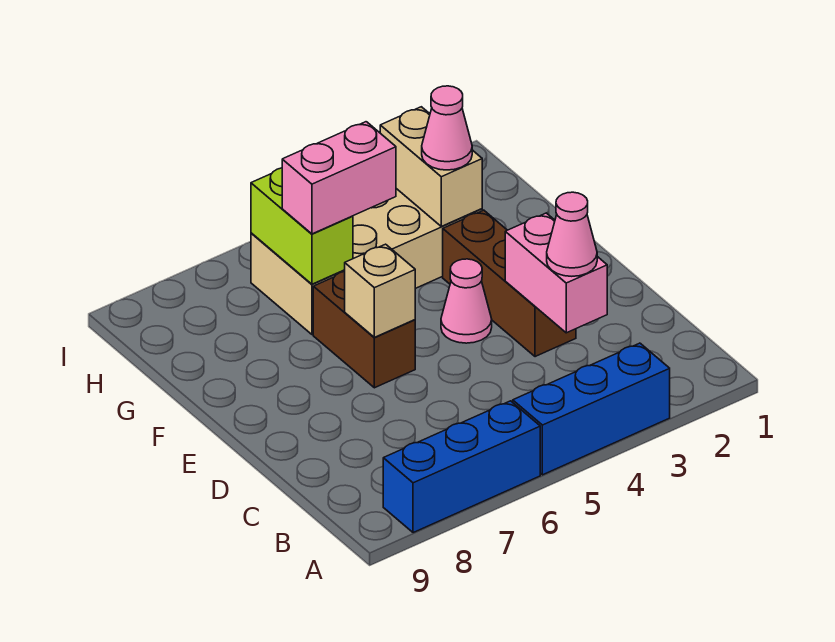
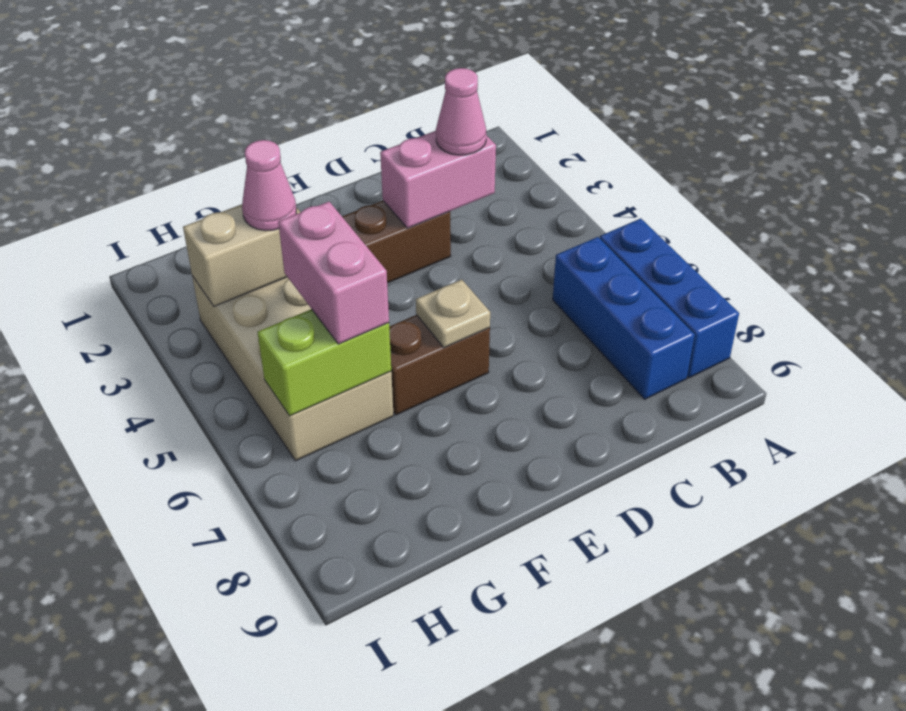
blue 1x3 brick [513,343,670,475] -> blue 1x3 brick moved to [553,237,695,399]
pink 1x1 cone [441,259,492,343] -> none
tan 1x1 brick [345,244,415,337] -> tan 1x1 plate [416,280,490,348]

